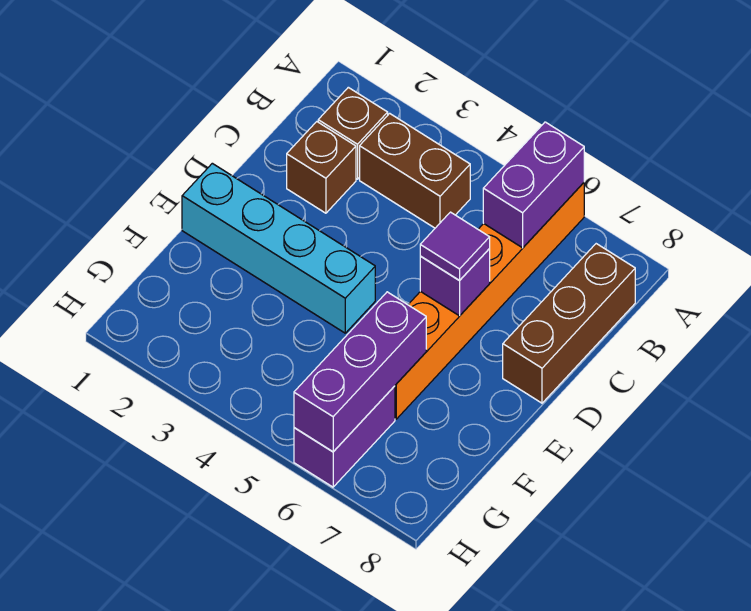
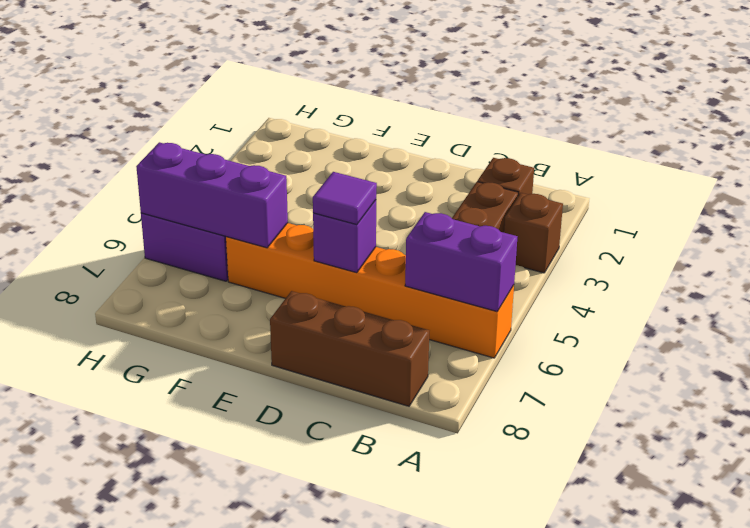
brown 1x1 brick [287,122,356,213] -> brown 1x1 brick moved to [504,193,563,273]
cyan 1x4 brick [182,163,375,333] -> none

